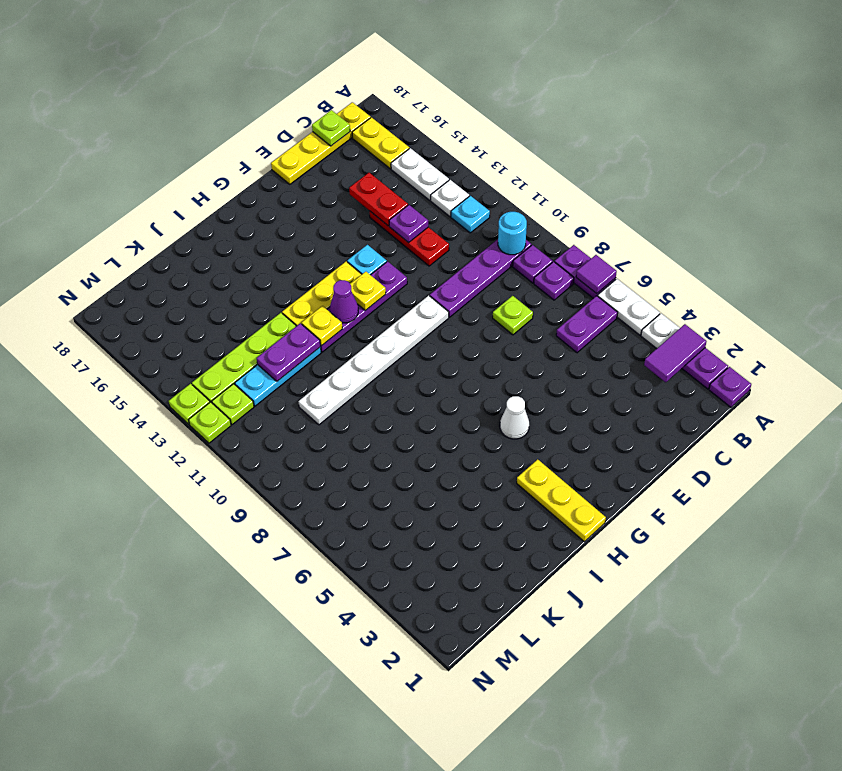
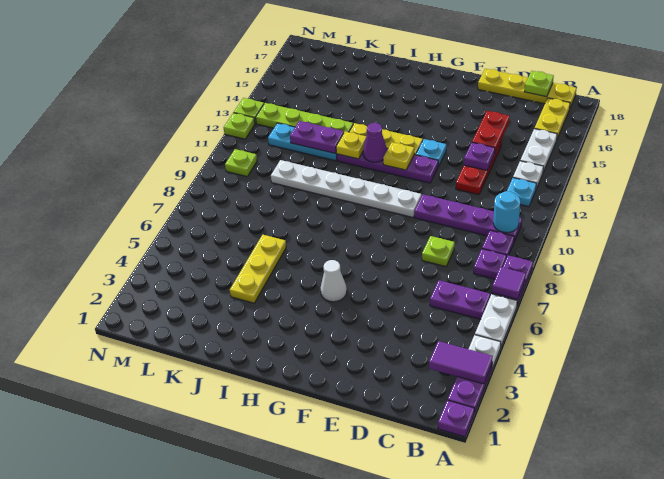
yellow 1x3 plate [517,459,606,542] -> yellow 1x3 plate moved to [230,235,286,303]
lime 1x1 plate [212,384,254,425] -> lime 1x1 plate moved to [225,149,257,177]

